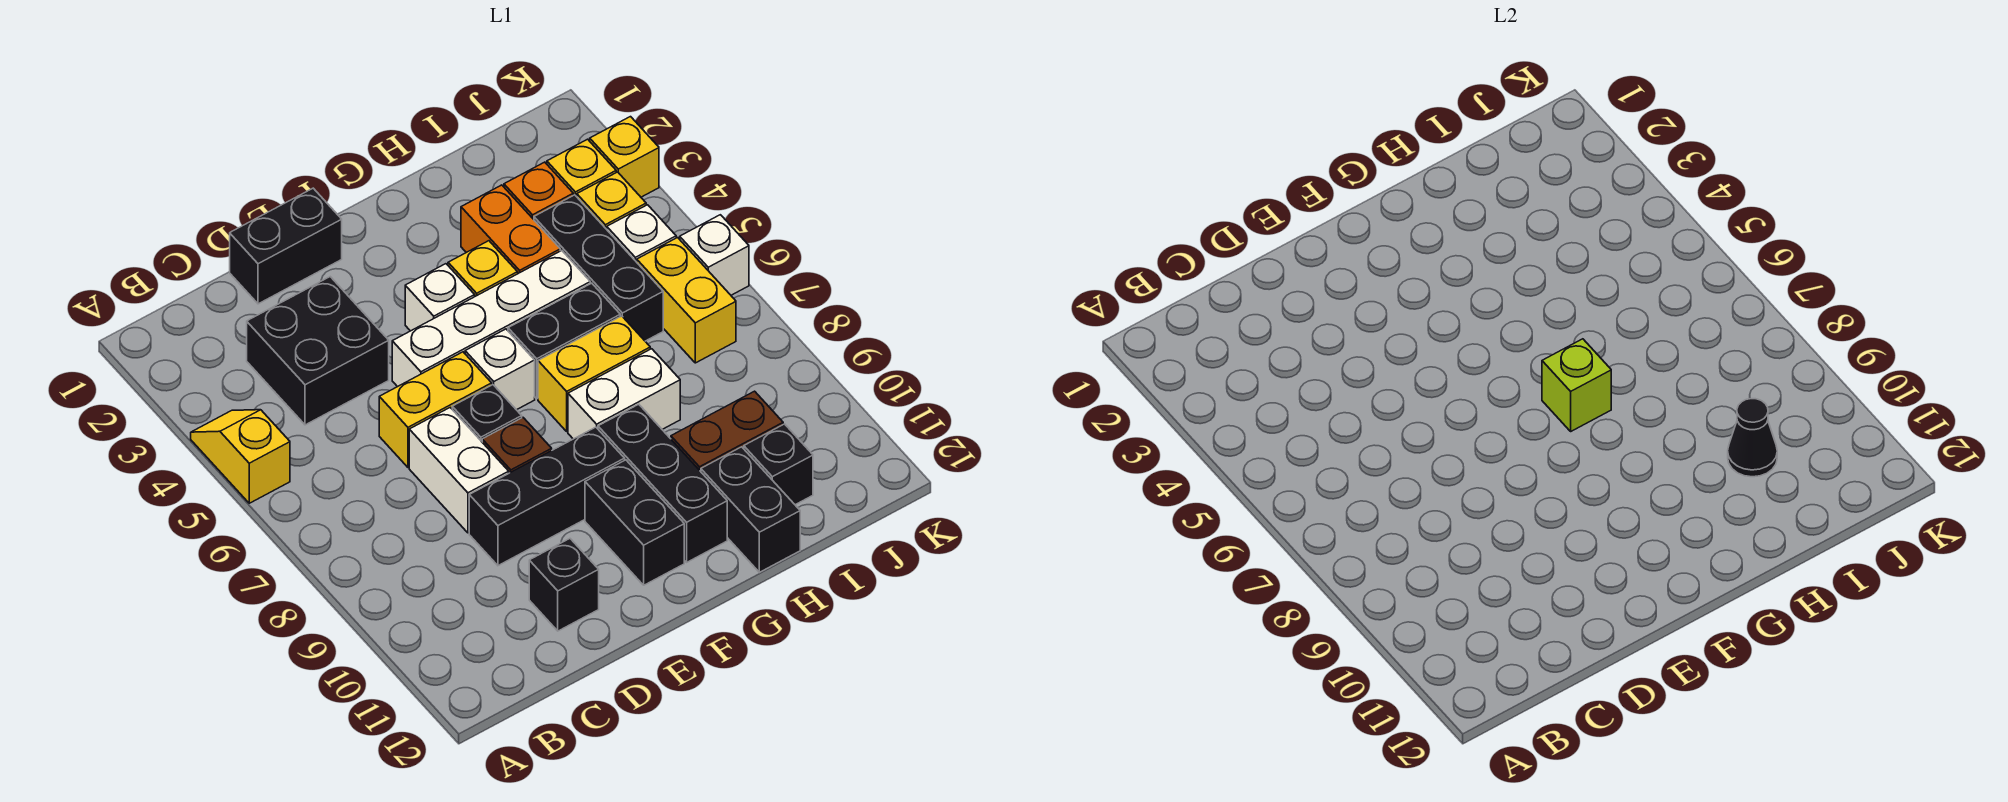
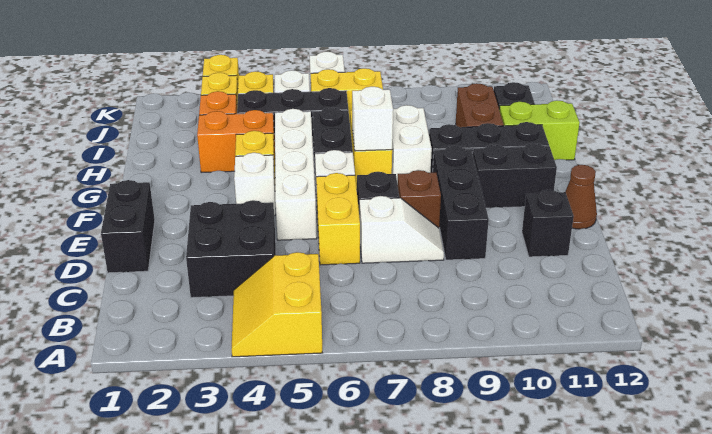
yellow 1x2 slope [191,410,290,503] -> yellow 2x2 slope [231,252,322,357]
white 1x2 brick [409,408,509,533] -> white 1x2 slope [360,196,444,263]
none -> brown 1x1 cone [565,165,597,229]
lime 1x1 brick [1542,339,1611,431] -> white 1x1 brick [352,87,393,151]
black 1x2 brick [701,447,800,572] -> lime 1x2 brick [499,100,580,160]
black 1x1 cone [1728,399,1777,477] -> none

